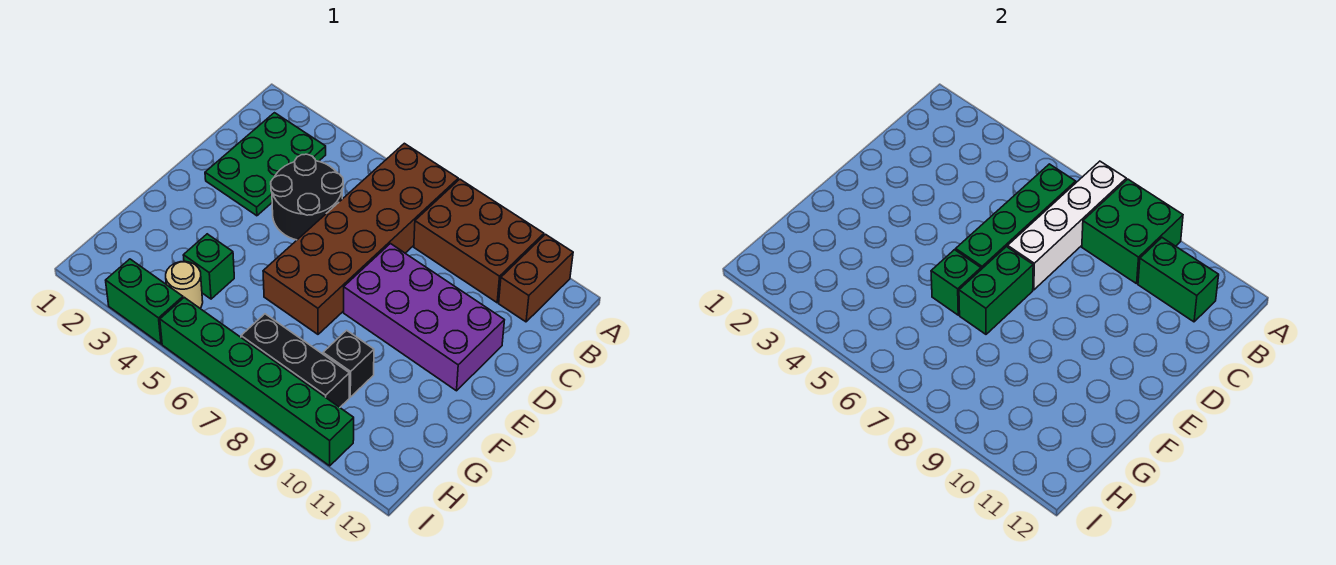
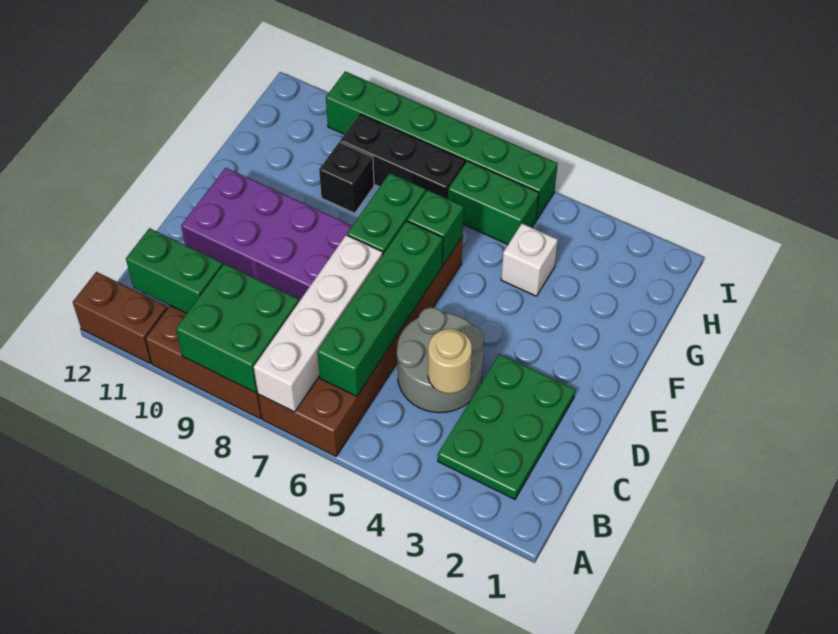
brown 1x2 brick [499,234,573,322] -> brown 1x2 brick turned to [73,272,167,363]
black 2x2 round brick [271,154,343,240] -> grey 2x2 round brick [397,307,484,413]
green 1x1 brick [183,234,234,299] -> white 1x1 brick [501,223,558,296]
tan 1x1 round brick [166,261,203,308] -> tan 1x1 round brick moved to [428,329,472,393]
green 1x2 brick [106,259,183,344] -> green 1x2 brick moved to [448,161,539,244]

